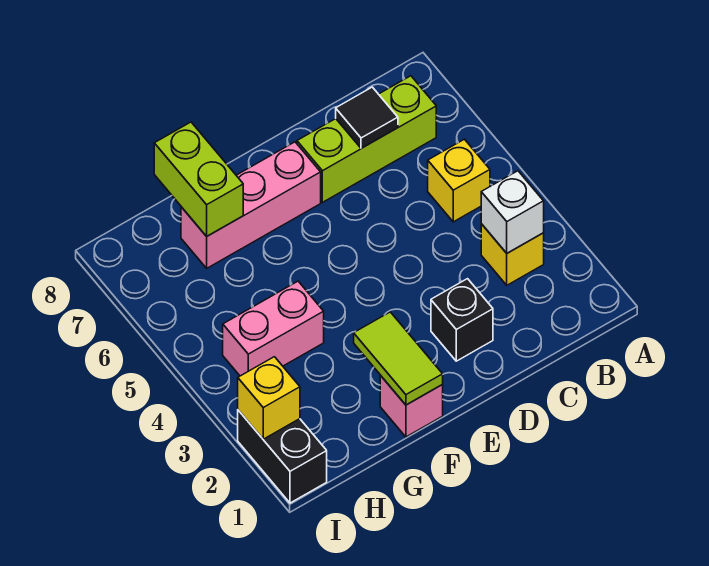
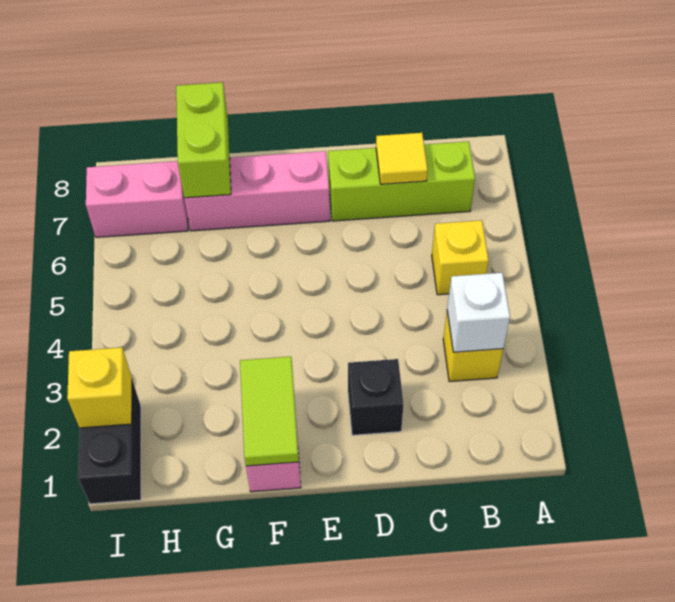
black 1x1 tile [336,87,398,148] -> yellow 1x1 tile [376,133,428,184]
pink 1x2 brick [223,281,324,376] -> pink 1x2 brick moved to [86,161,188,237]

